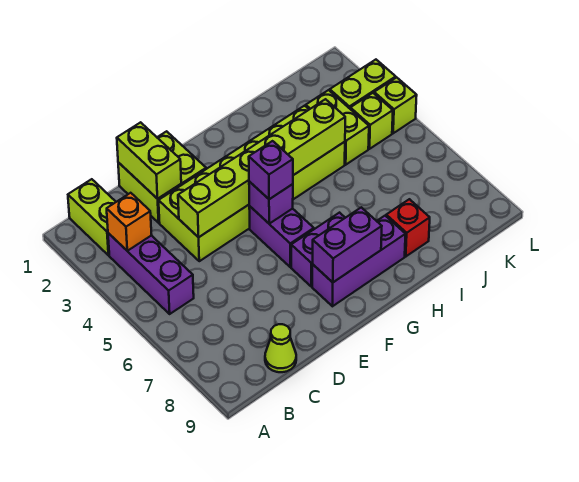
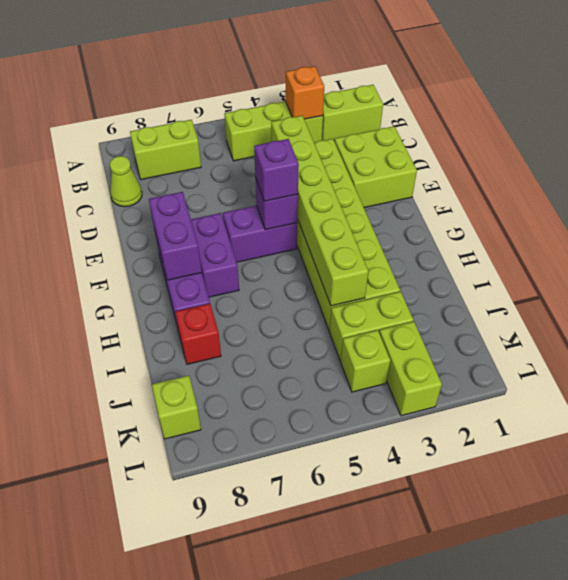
purple 1x3 brick [108,233,194,314] -> lime 1x3 brick [224,101,323,161]
lime 1x2 brick [117,122,181,199] -> lime 1x2 brick moved to [130,120,201,180]
lime 1x1 brick [374,77,417,133] -> lime 1x1 brick moved to [152,375,201,439]

